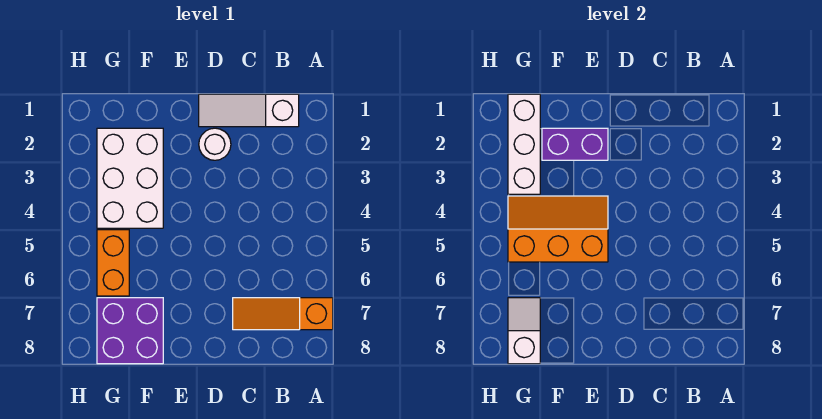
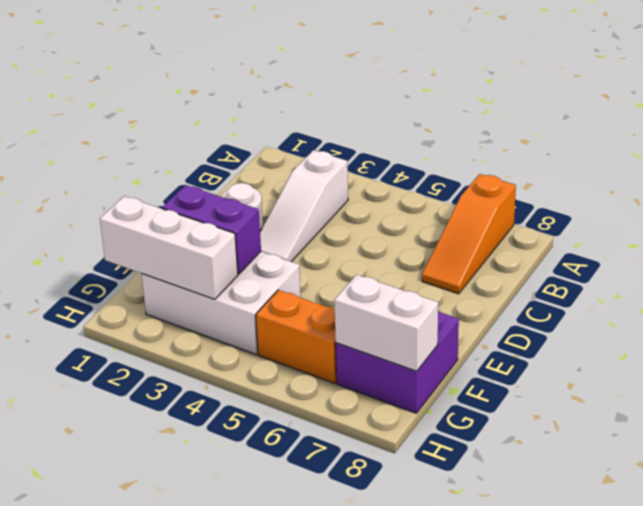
white 1x3 slope [199,94,299,127] -> white 1x3 slope moved to [260,150,348,262]
purple 1x2 brick [542,128,608,160] -> purple 1x2 brick turned to [162,185,261,274]
orange 2x3 slope [508,196,608,262] -> none
white 1x2 slope [508,298,540,364] -> white 1x2 brick [334,275,438,371]

